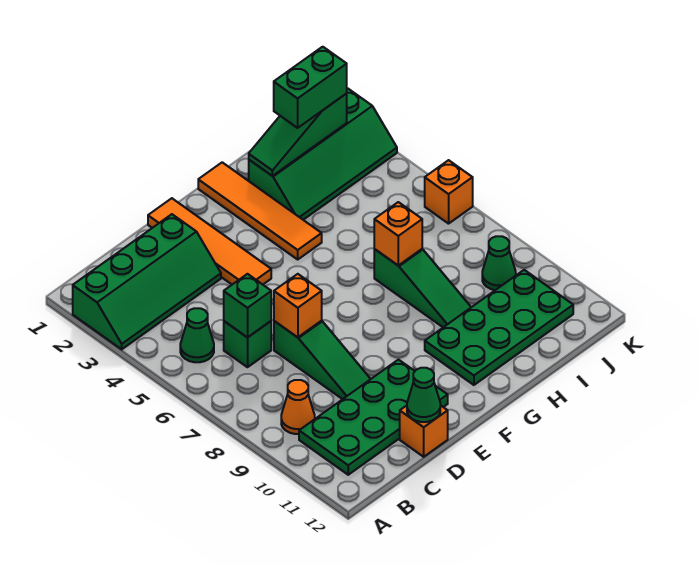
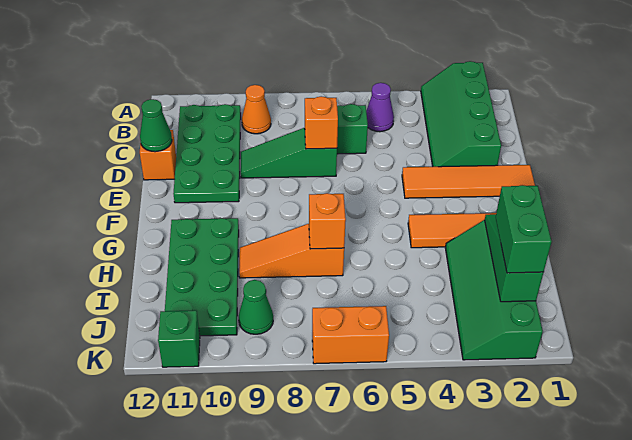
green 1x1 cone [180,308,214,362] -> purple 1x1 cone [366,83,394,132]
green 1x1 brick [224,274,271,338] -> green 1x1 brick moved to [158,310,200,367]
green 1x3 slope [374,249,471,327] -> orange 1x3 slope [239,224,344,278]
orange 1x1 brick [425,160,473,224] -> orange 1x2 brick [312,306,389,364]

